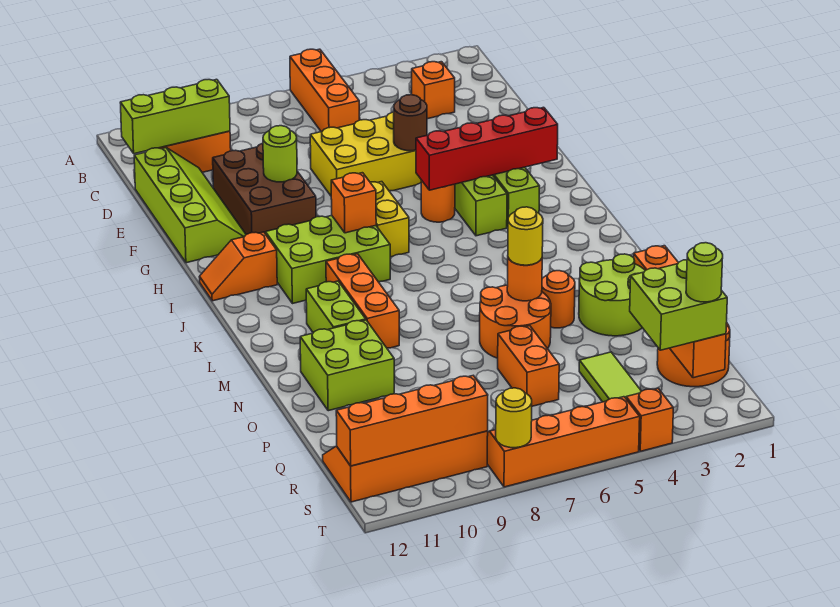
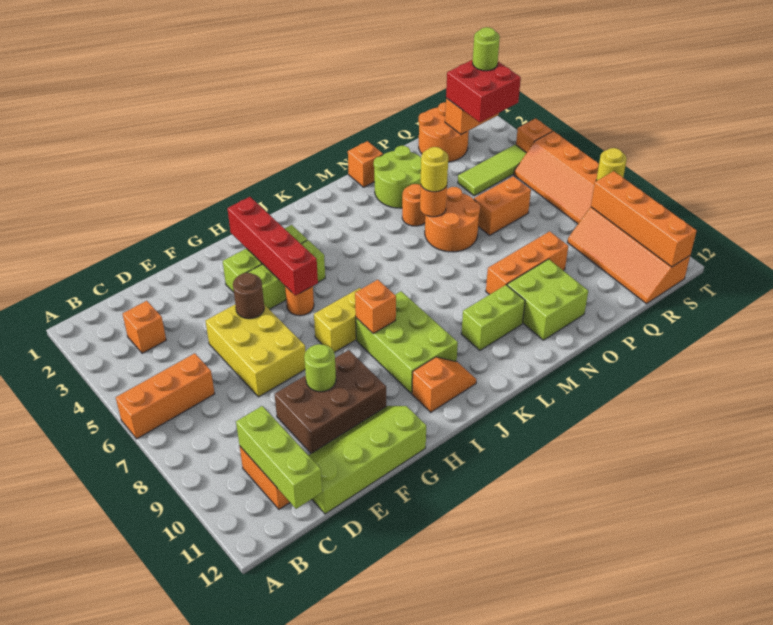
orange 1x2 slope [200,232,277,301] -> orange 1x2 slope turned to [412,357,476,412]
orange 1x3 brick [326,254,399,348] -> orange 1x3 brick moved to [486,231,568,295]
lime 2x2 brick [630,260,727,350] -> red 2x2 brick [446,60,521,123]

